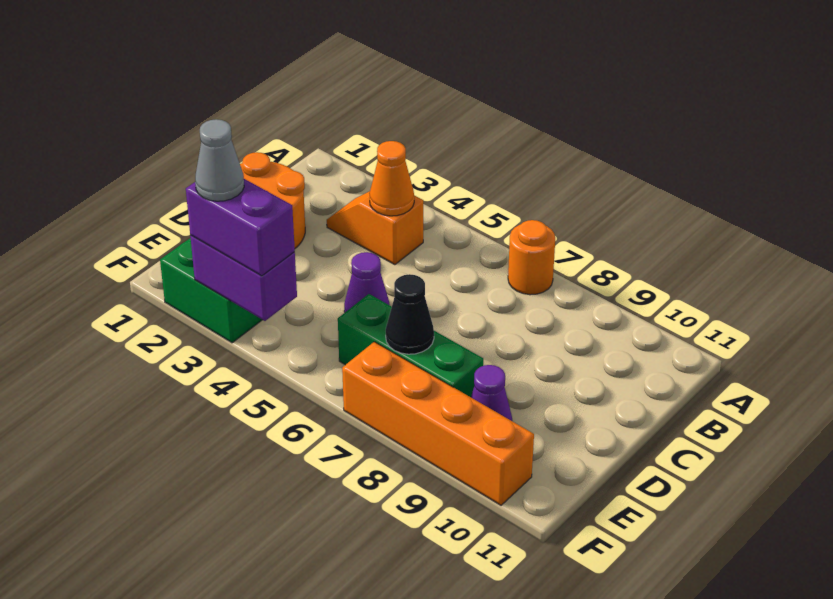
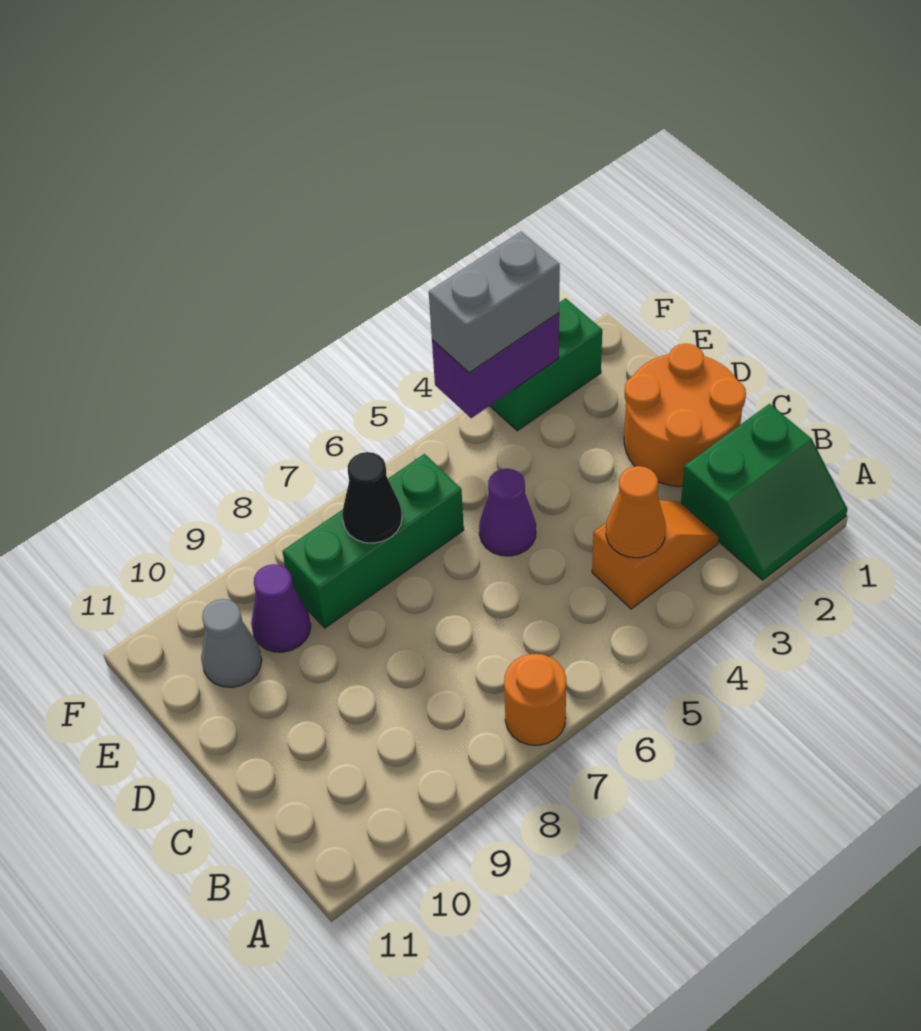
none -> green 2x2 slope [681,404,847,580]
purple 1x2 brick [186,179,295,276] -> grey 1x2 brick [429,232,560,373]
grey 1x1 cone [195,119,244,201] -> grey 1x1 cone moved to [201,599,262,687]
orange 1x4 brick [342,342,534,505] -> none

